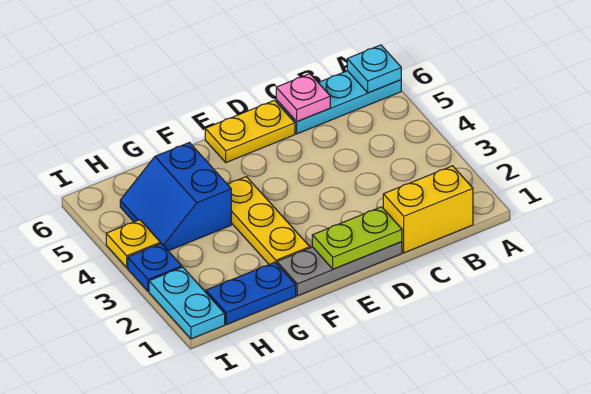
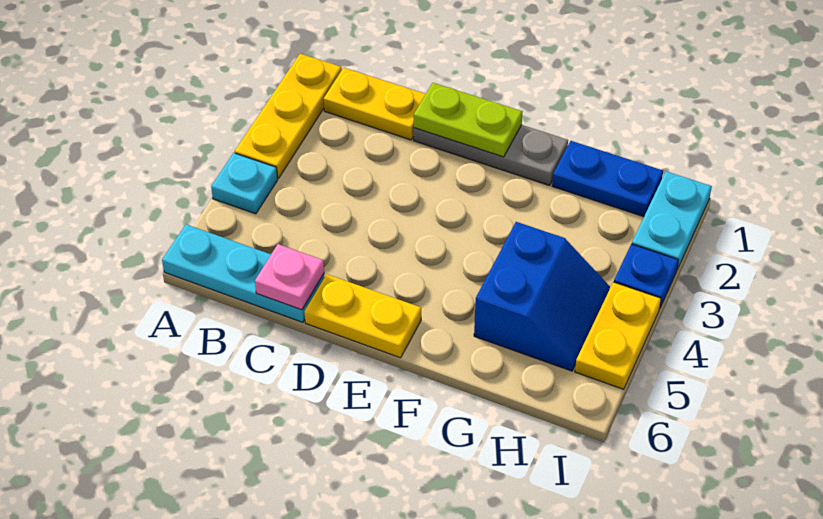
cyan 1x1 plate [347,45,401,93] -> cyan 1x1 plate moved to [211,153,278,214]
yellow 1x2 brick [383,166,473,253] -> yellow 1x2 plate [324,68,425,140]
yellow 1x3 plate [227,177,310,264] -> yellow 1x3 plate moved to [235,54,342,178]
yellow 1x1 plate [106,220,160,267] -> yellow 1x2 plate [575,282,661,389]

